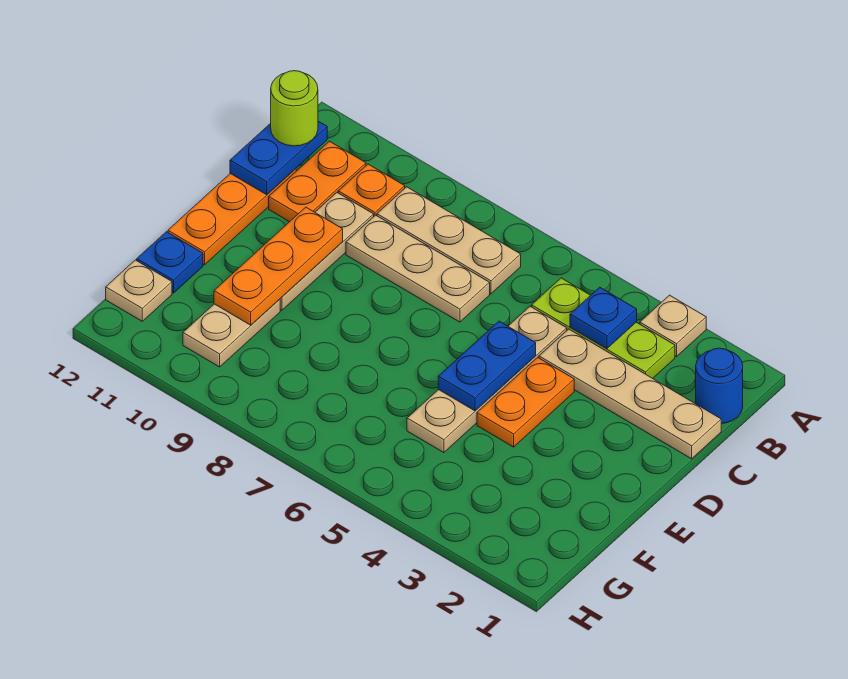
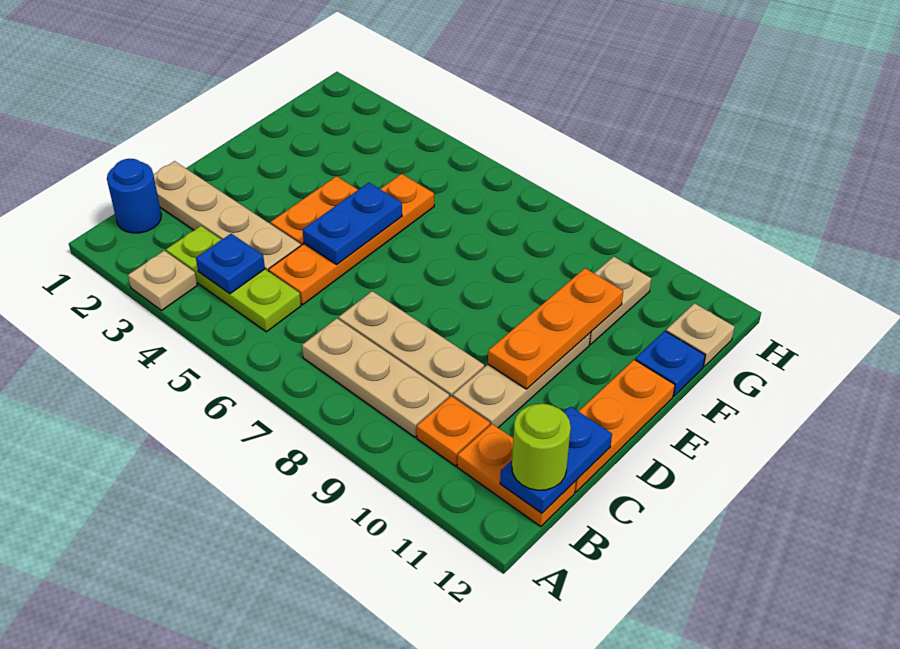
orange 1x2 plate [269,141,366,222] -> orange 1x2 plate turned to [457,424,576,527]
tan 1x4 plate [407,306,567,453] -> orange 1x4 plate [269,174,434,305]

